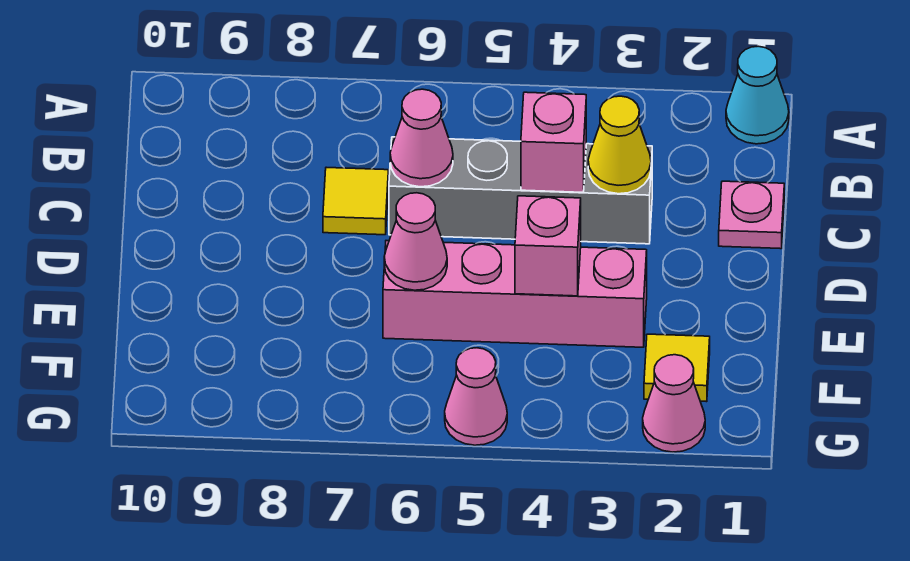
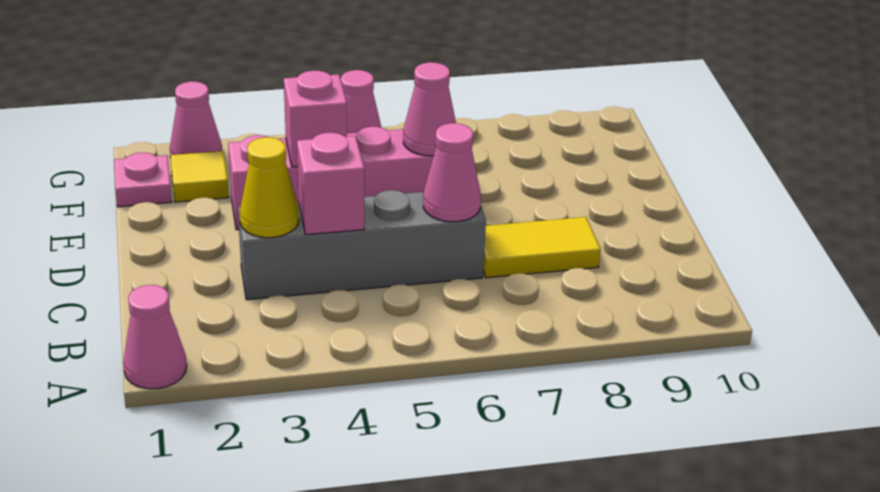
cyan 1x1 cone [726,46,789,144] -> pink 1x1 cone [123,285,187,389]
pink 1x1 plate [719,181,784,249] -> pink 1x1 plate moved to [114,153,172,207]
yellow 1x1 tile [323,167,388,235] -> yellow 1x2 tile [483,217,600,278]

